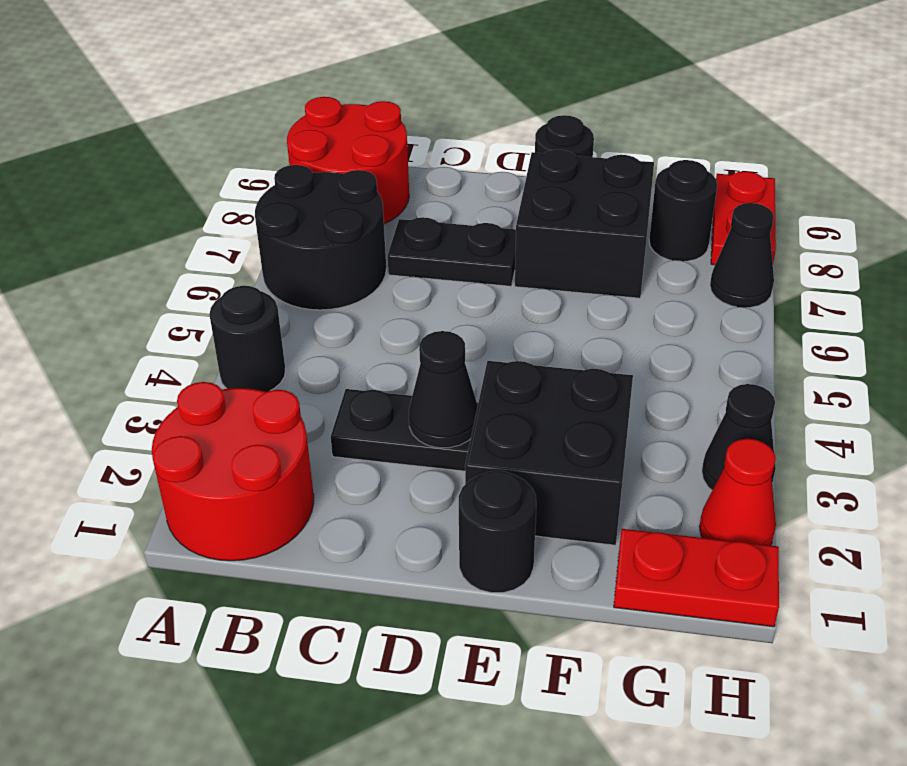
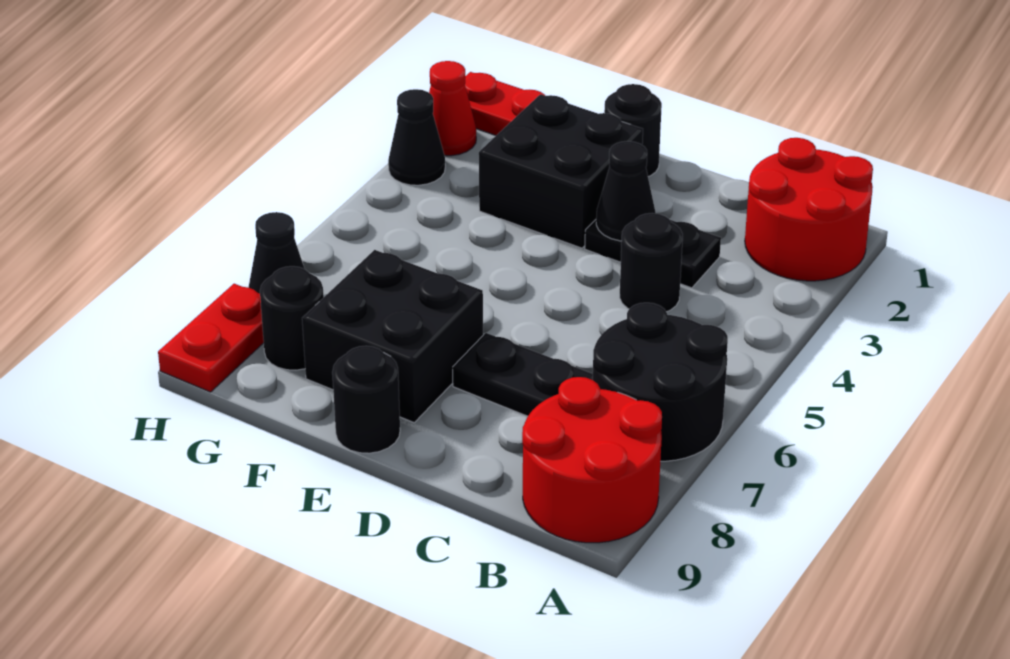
black 1x1 round brick [209,286,285,392] -> black 1x1 round brick moved to [620,213,683,312]

